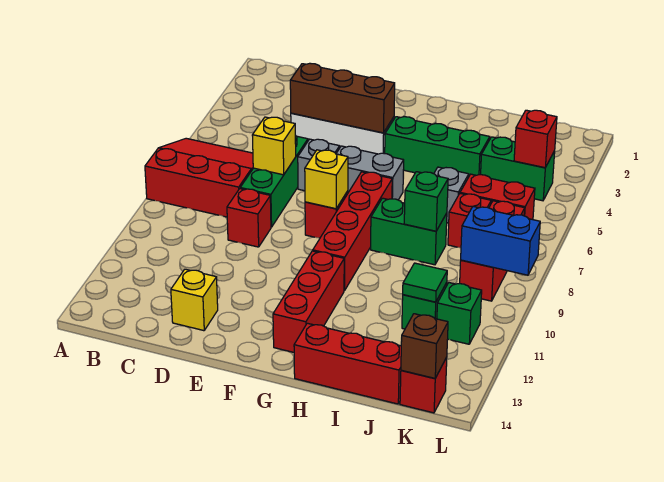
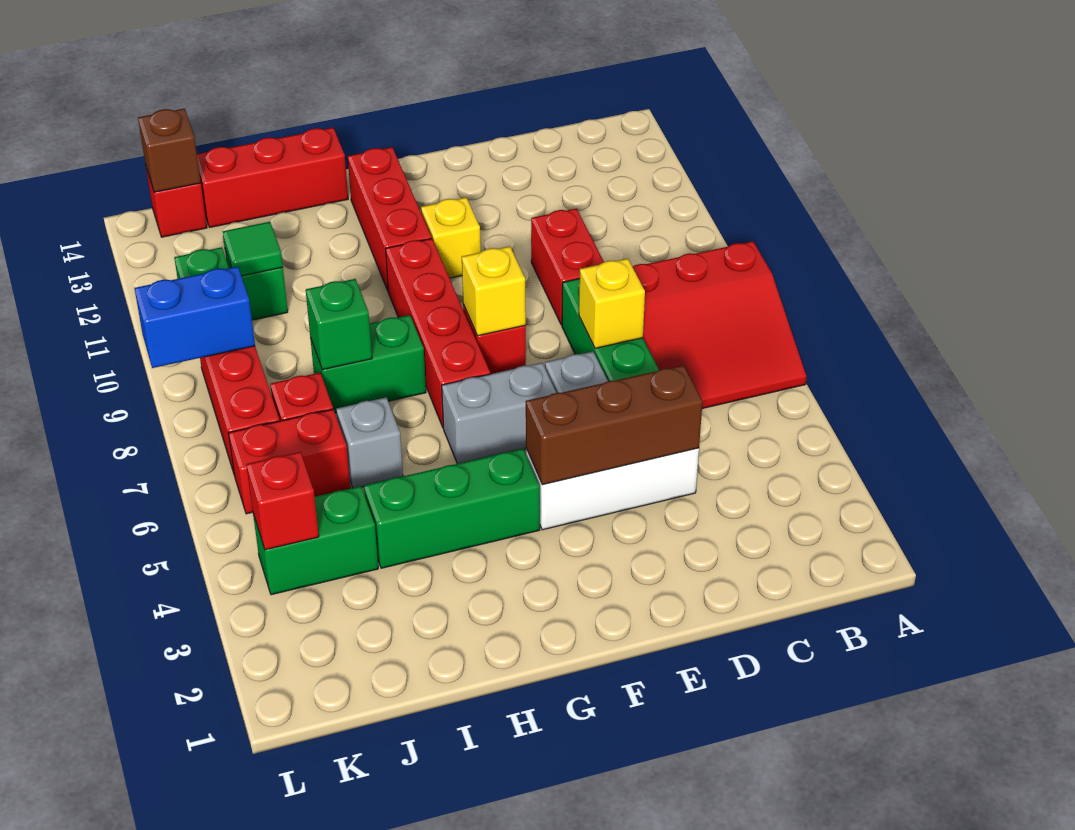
red 1x1 brick [227,189,271,247] -> red 1x2 brick [531,208,604,325]
yellow 1x1 brick [171,269,218,331] -> yellow 1x1 brick moved to [421,197,481,278]

